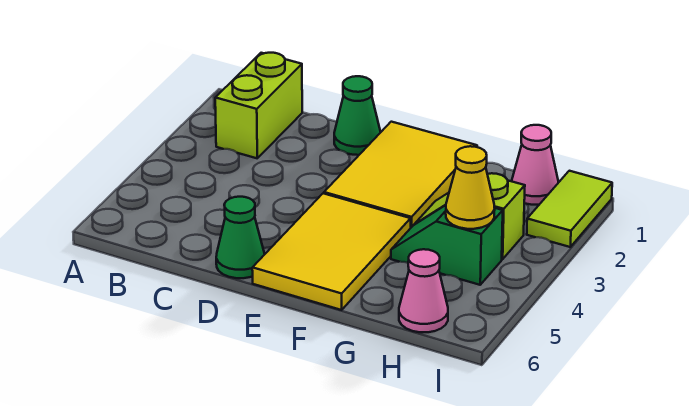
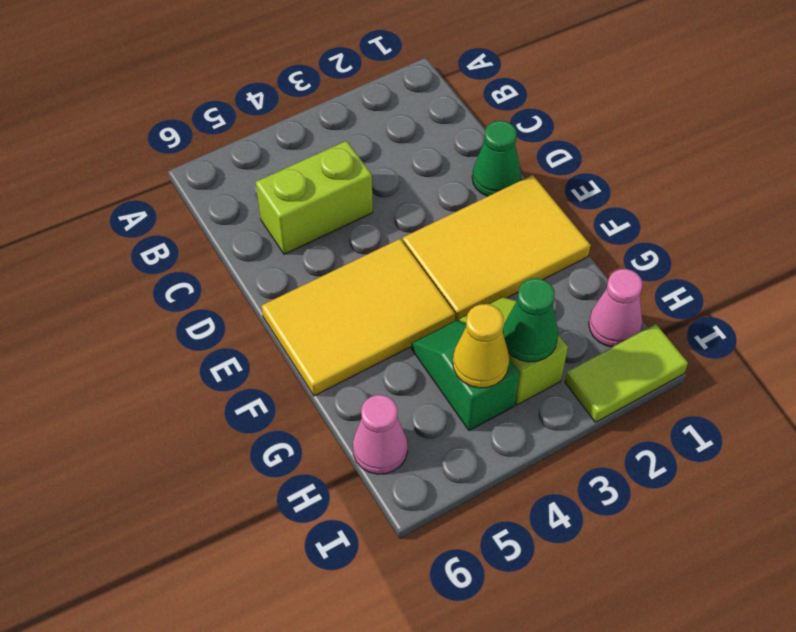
lime 1x2 brick [215,53,302,158] -> lime 1x2 brick moved to [256,141,373,254]
green 1x1 cone [216,197,265,278] -> green 1x1 cone moved to [503,278,558,362]

